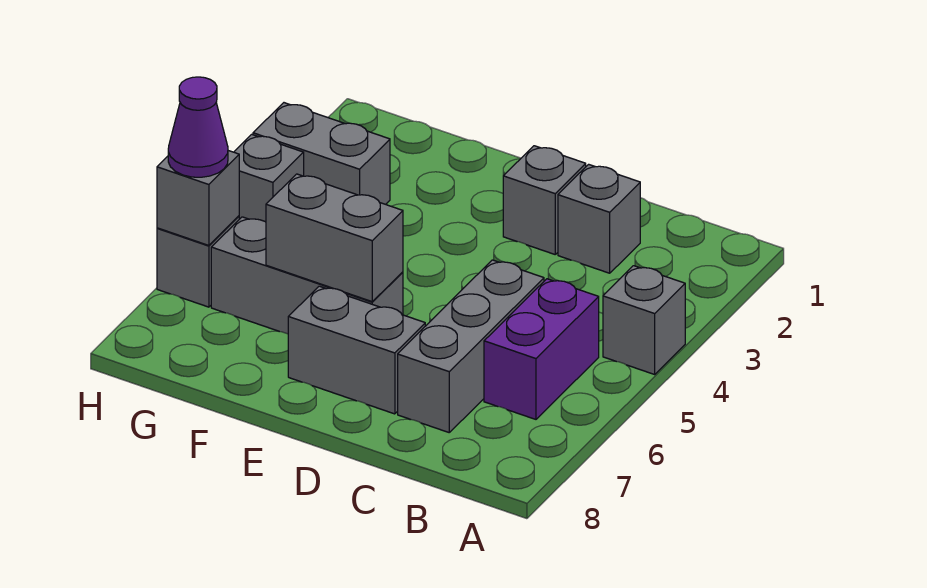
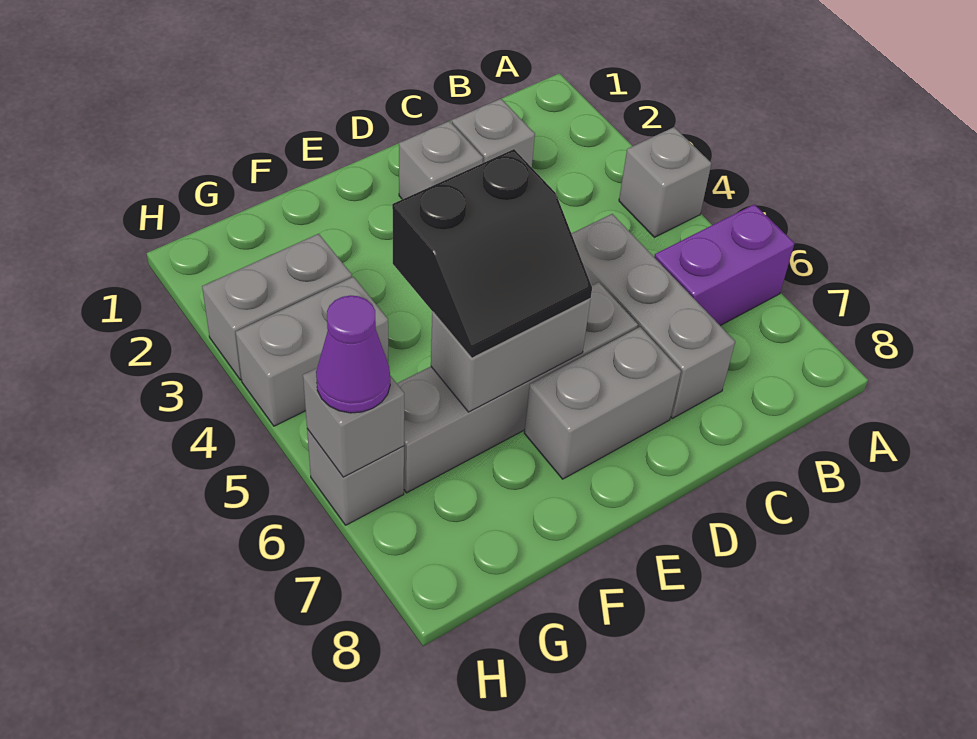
purple 1x2 brick [484,279,599,419] -> purple 1x2 brick turned to [654,204,795,326]
none -> black 2x2 slope [392,149,592,358]
grey 1x3 brick [211,217,403,334] -> grey 1x4 brick [397,282,638,493]
grey 1x1 brick [234,134,304,222] -> grey 1x2 brick [236,277,388,426]

